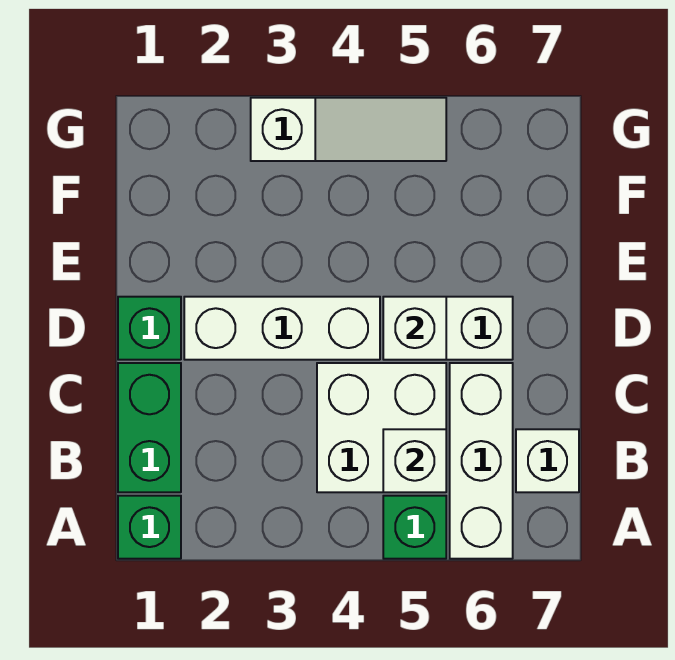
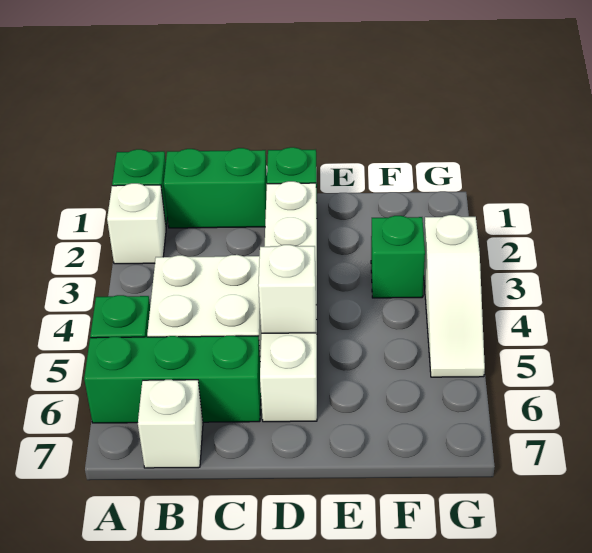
white 1x3 brick [450,363,513,559] -> green 1x3 brick [84,336,261,423]
white 1x1 brick [383,429,446,492] -> white 1x1 brick moved to [107,183,166,264]
none -> green 1x1 brick [371,216,425,298]

